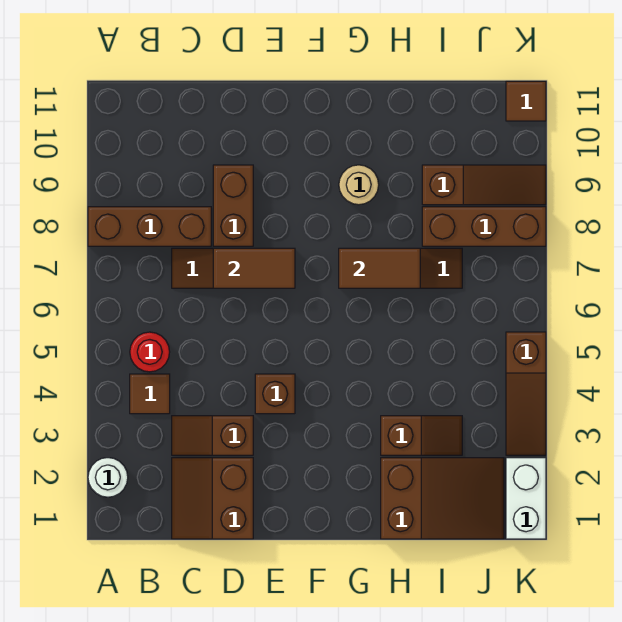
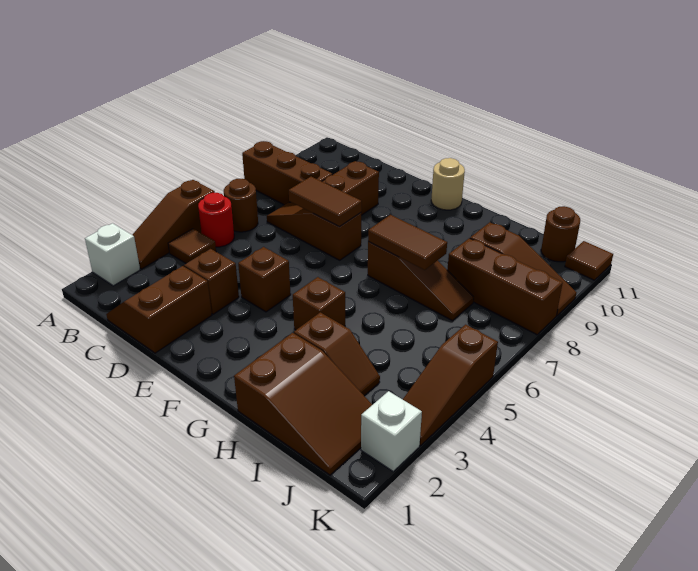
white 1x1 round brick [88,458,128,497] -> white 1x1 brick [85,223,140,286]
none -> brown 1x3 slope [133,180,215,269]
none -> brown 1x1 round brick [224,179,258,232]
none -> brown 1x1 brick [293,277,345,330]
tan 1x1 round brick [339,165,379,205] -> tan 1x1 round brick moved to [431,158,465,210]
none -> brown 1x1 round brick [541,206,580,262]
white 1x2 brick [506,458,546,539] -> white 1x1 brick [361,391,422,471]

